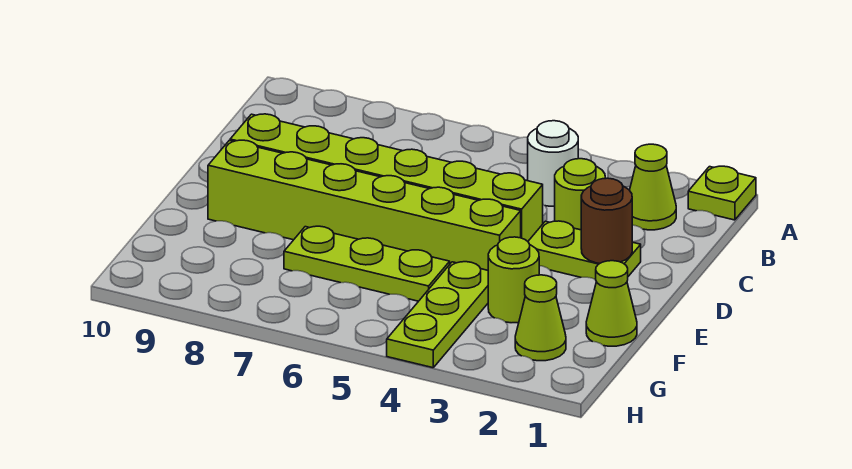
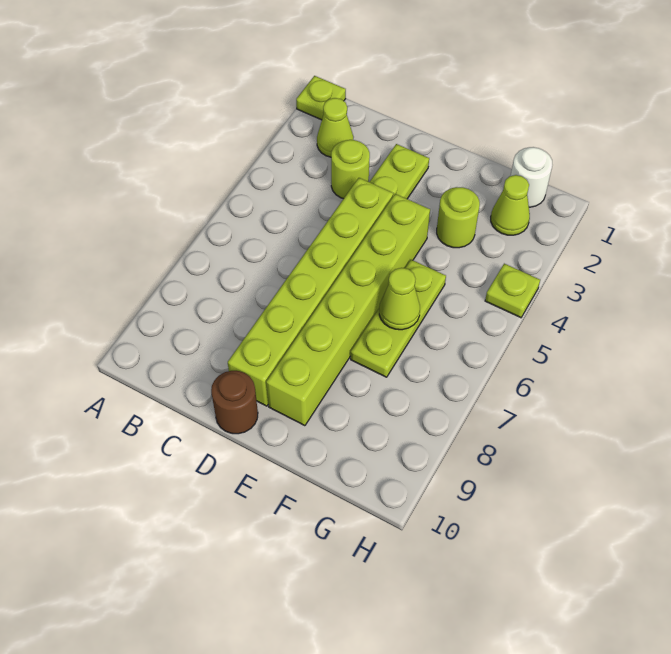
white 1x1 round brick [528,121,578,206] -> white 1x1 round brick moved to [511,147,552,207]
brown 1x1 round brick [581,178,632,264] -> brown 1x1 round brick moved to [211,371,258,434]
lime 1x1 cone [586,261,637,346] -> lime 1x1 cone moved to [379,268,420,330]
lime 1x3 plate [387,262,488,368] -> lime 1x1 plate [485,264,540,318]

